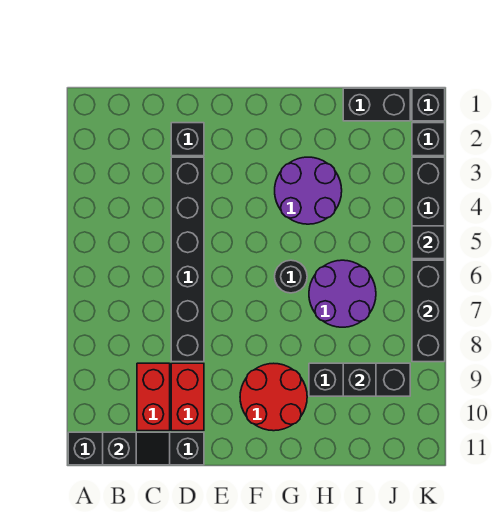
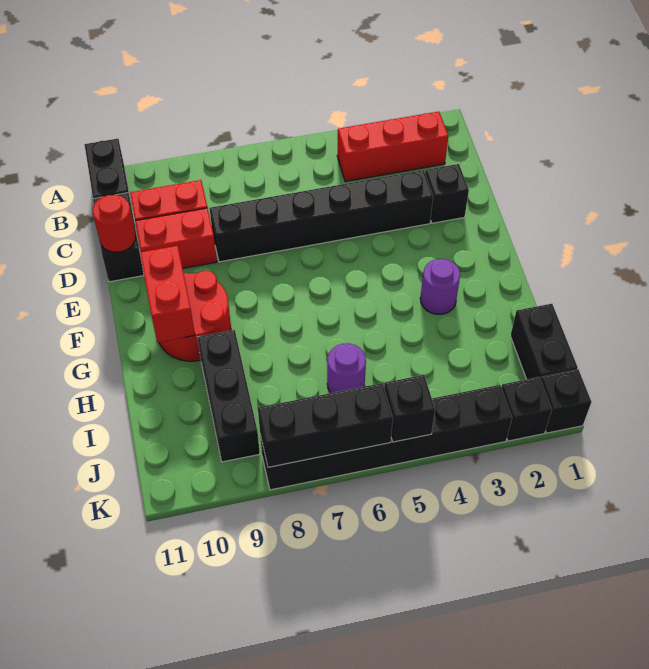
none -> red 1x3 brick [337,112,448,182]
black 1x2 slope [103,432,170,465] -> none
none -> red 1x1 round brick [93,195,136,252]
none -> red 1x2 brick [140,246,195,342]
purple 2x2 round brick [275,157,342,224] -> purple 1x1 round brick [420,259,460,314]
black 1x1 round brick [275,260,307,293] -> none
purple 2x2 round brick [309,260,376,327] -> purple 1x1 round brick [327,343,366,393]
black 1x1 brick [343,363,376,396] -> none

